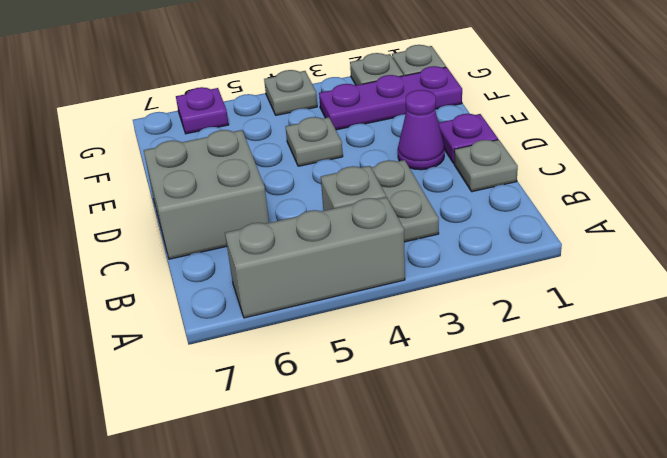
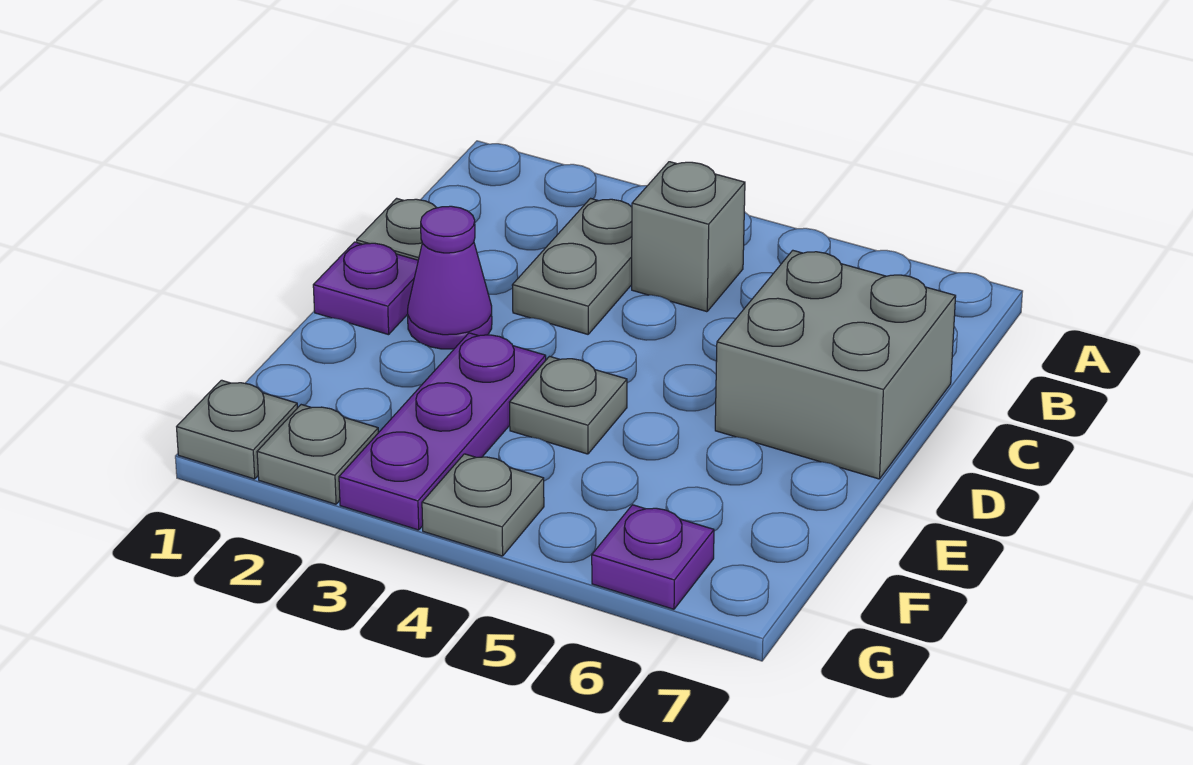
grey 1x3 brick [225,197,405,318] -> none
purple 1x3 plate [319,66,462,130] -> purple 1x3 plate turned to [339,333,546,530]

